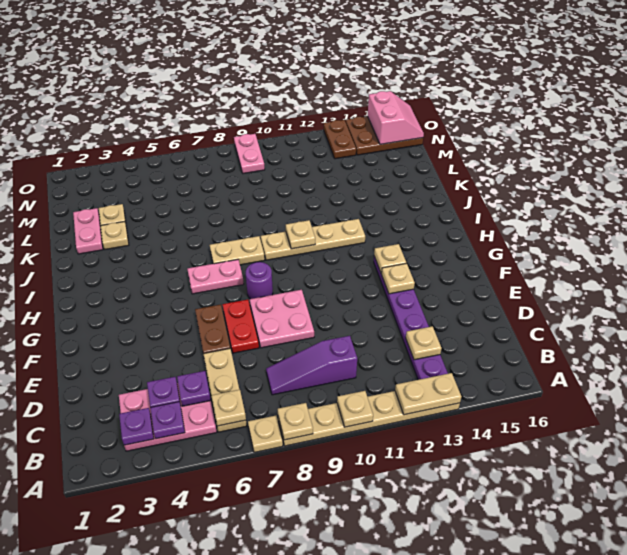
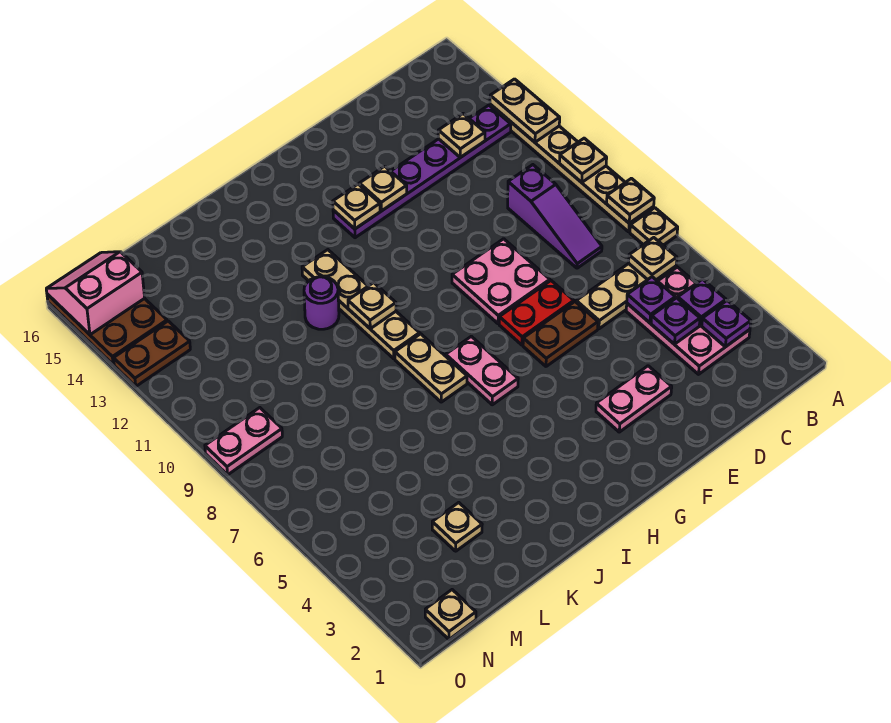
purple 1x1 round brick [246,262,273,299] -> purple 1x1 round brick moved to [304,277,339,329]
pink 1x2 plate [73,208,103,254] -> pink 1x2 plate moved to [596,366,672,432]
tan 1x1 plate [101,222,129,250] -> tan 1x1 plate moved to [425,590,476,639]

